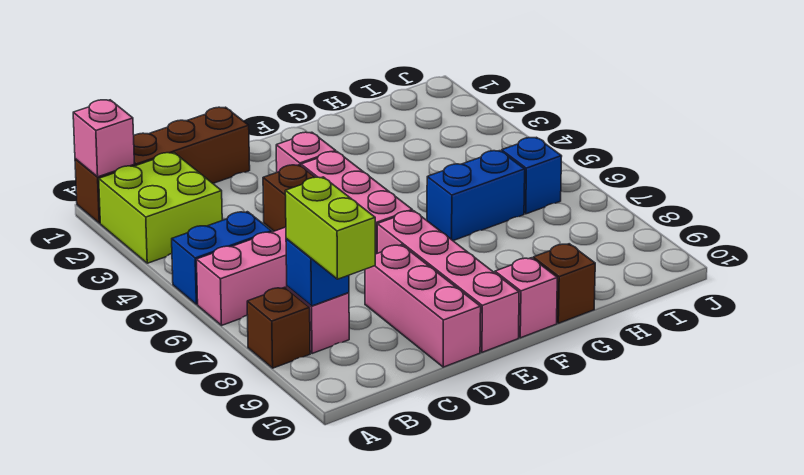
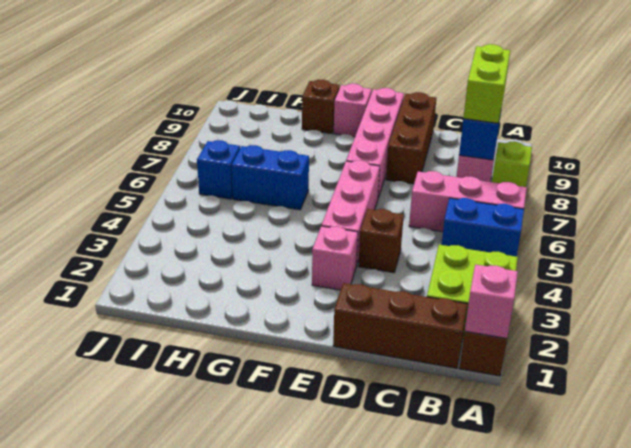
brown 1x1 brick [247,287,310,368] -> lime 1x1 brick [492,142,532,187]
pink 1x3 brick [365,245,481,367] -> brown 1x3 brick [386,92,436,184]

